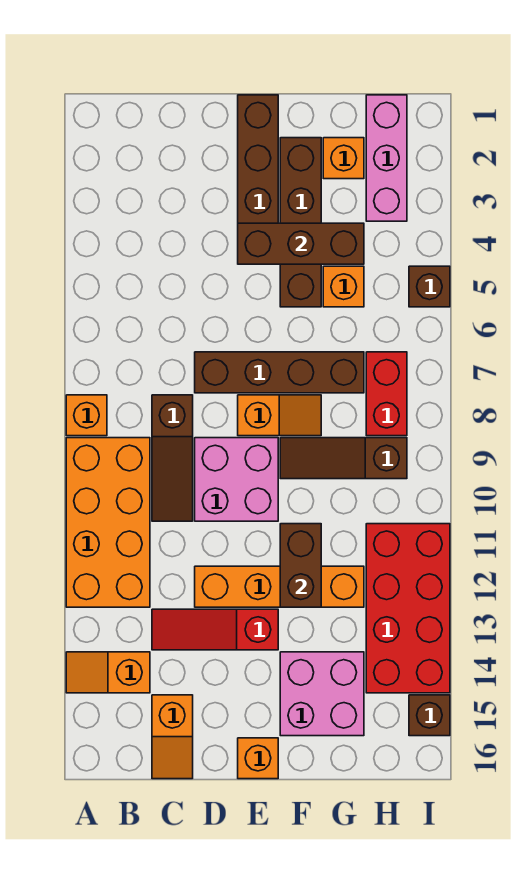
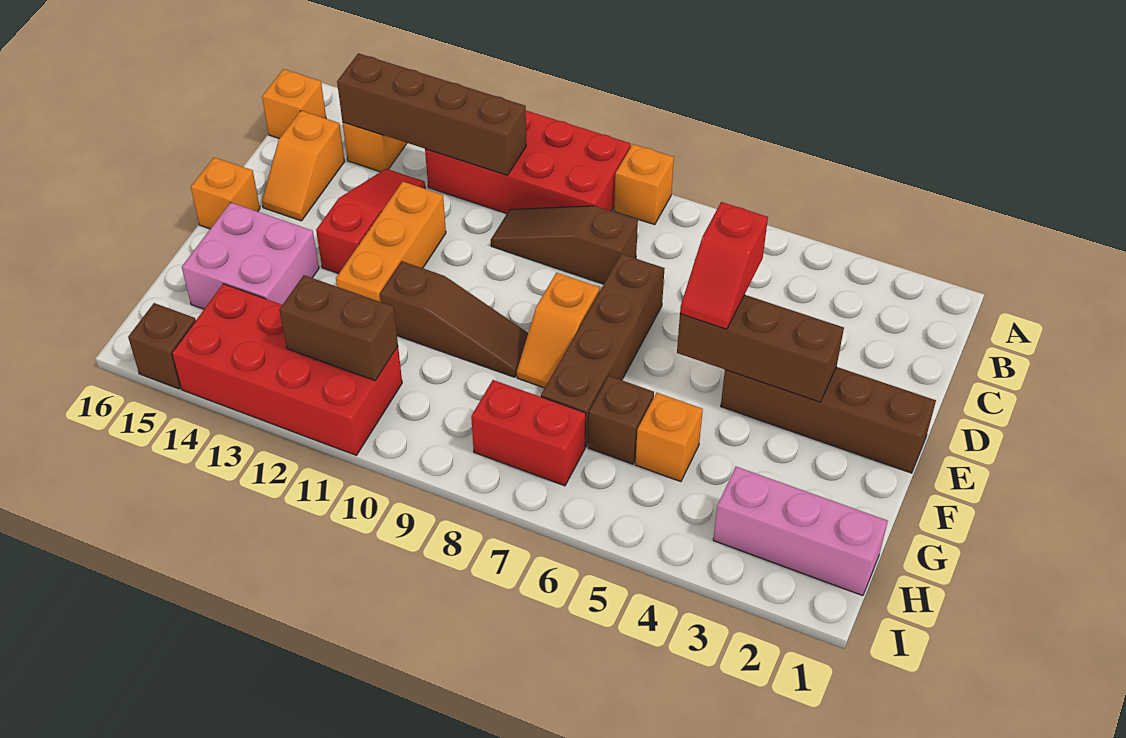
orange 2x4 brick [66,438,150,607] -> red 2x4 brick [425,111,631,213]
orange 1x2 slope [152,695,193,779] -> orange 1x2 slope turned to [262,111,345,221]
none -> red 1x2 slope [680,202,768,329]
pink 2x2 brick [195,438,278,521] -> none
orange 1x4 brick [195,566,364,607] -> orange 1x3 brick [336,182,446,302]
brown 1x3 brick [238,223,364,264] -> brown 1x3 brick turned to [677,295,844,402]
brown 1x4 brick [280,138,321,307] -> brown 1x4 brick moved to [337,53,526,175]
brown 1x3 slope [280,438,407,479] -> brown 1x3 slope turned to [380,261,528,377]
brown 1x2 brick [280,524,321,607] -> brown 1x2 brick moved to [279,275,398,381]
orange 1x1 brick [323,138,364,179] -> orange 1x1 brick moved to [262,69,326,138]
brown 1x1 brick [409,266,450,307] -> brown 1x1 brick moved to [588,376,654,464]

